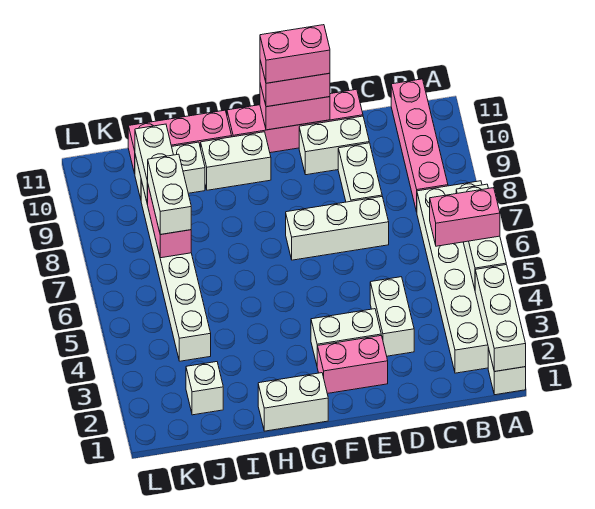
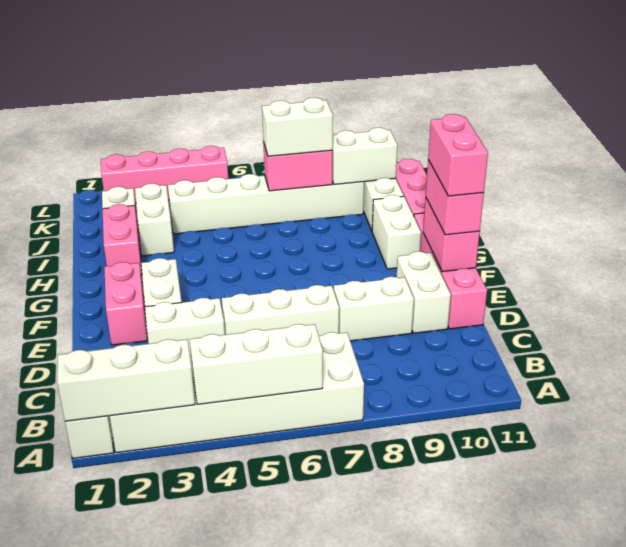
pink 1x2 brick [430,188,500,246] -> pink 1x2 brick moved to [102,204,142,276]
pink 1x4 brick [391,79,448,212] -> pink 1x4 brick moved to [101,146,228,203]
white 1x3 brick [286,196,389,260] -> white 1x3 brick turned to [222,285,339,336]
white 1x2 brick [258,373,328,431] -> white 1x2 brick moved to [135,184,174,256]

